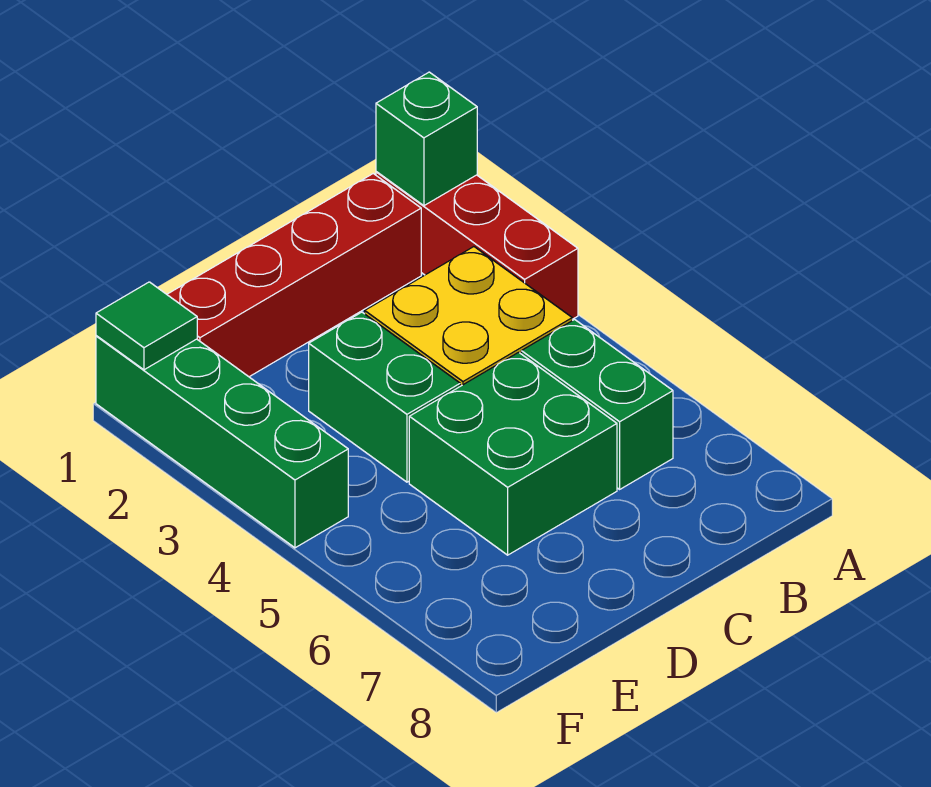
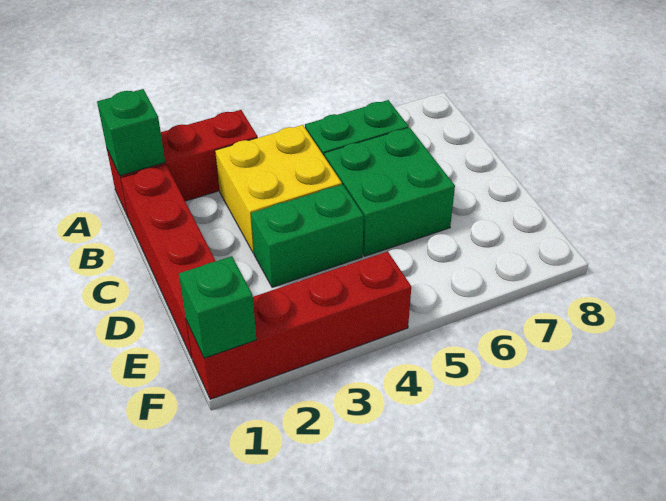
green 1x4 brick [96,336,348,548] -> red 1x4 brick [186,252,411,399]
green 1x1 tile [96,282,197,370] -> green 1x1 brick [179,256,256,358]

